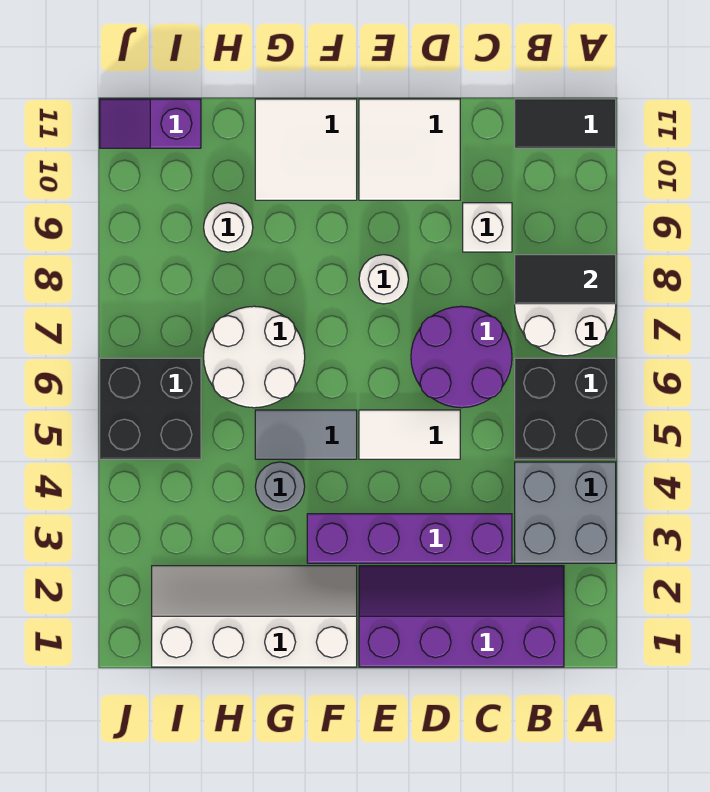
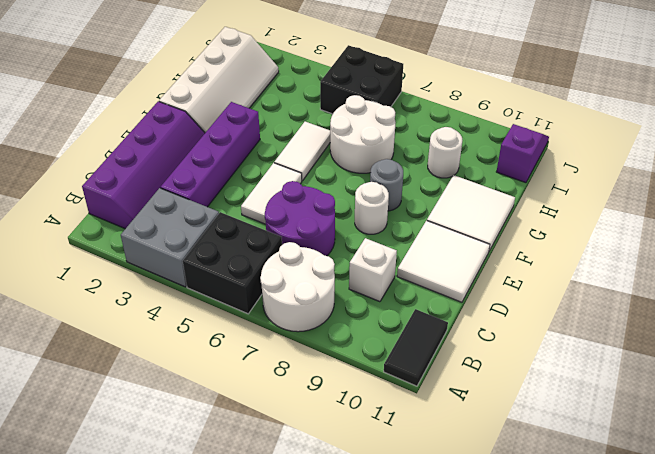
black 1x2 tile [515,255,616,304] -> none
grey 1x2 tile [255,410,357,459] -> white 1x2 tile [274,122,330,181]
grey 1x1 round brick [255,462,305,511] -> grey 1x1 round brick moved to [370,159,403,211]

